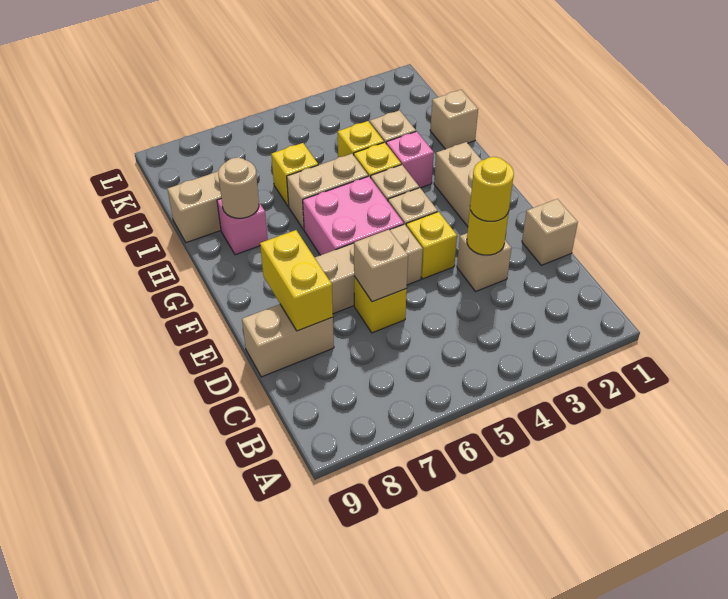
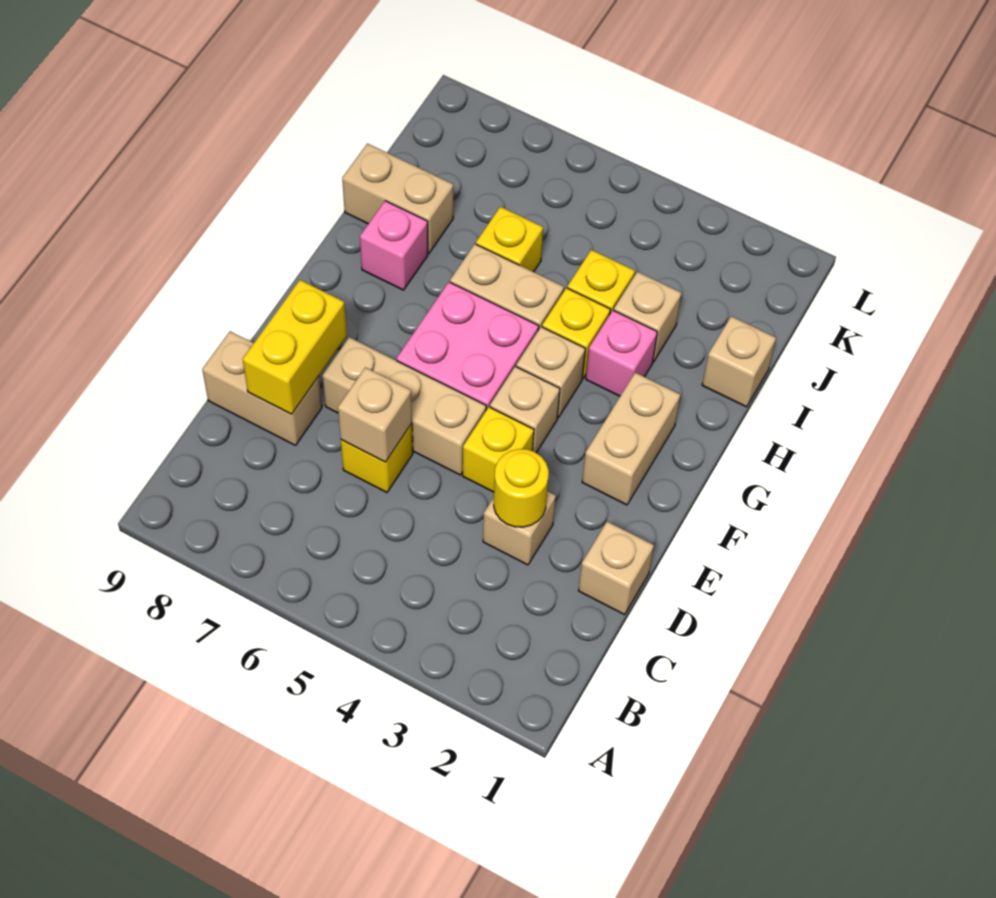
yellow 1x1 round brick [470,157,514,221] -> none
tan 1x1 round brick [218,158,259,218] -> none

